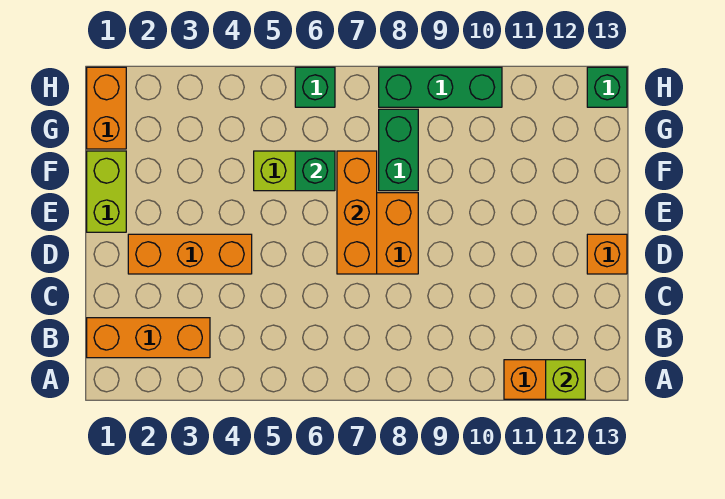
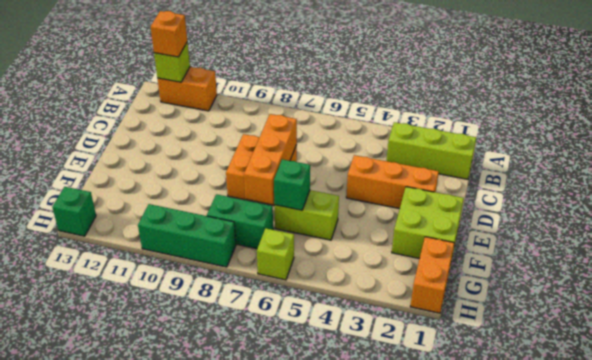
orange 1x3 brick [87,318,210,358] -> lime 1x3 brick [387,122,476,179]
orange 1x1 brick [587,234,627,274] -> orange 1x1 brick moved to [151,11,187,57]
lime 1x2 brick [87,151,126,232] -> lime 2x2 brick [392,187,464,259]
green 1x2 brick [379,109,418,191] -> green 1x2 brick turned to [207,194,273,249]
green 1x1 brick [295,67,335,107] -> lime 1x1 brick [257,228,294,280]

